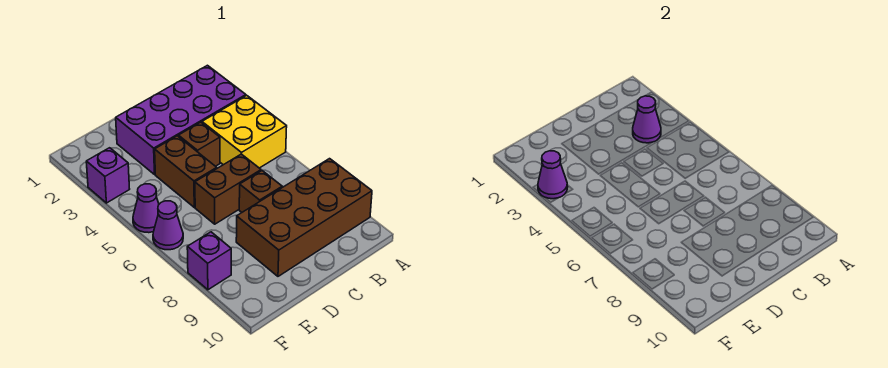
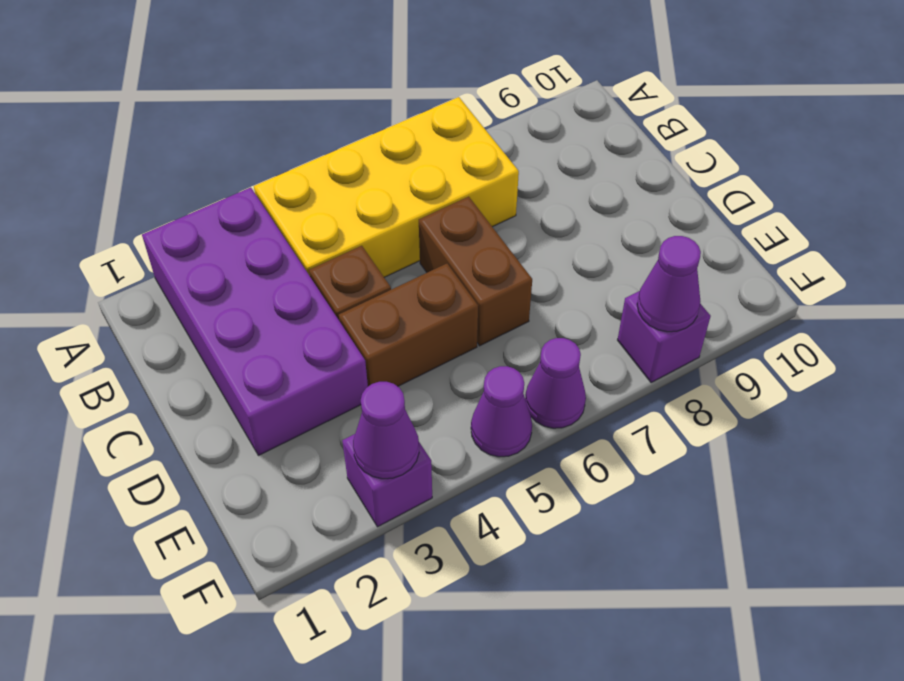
yellow 2x2 brick [202,96,287,168] -> yellow 2x4 brick [254,97,519,277]
brown 2x4 brick [236,159,372,276] -> none
purple 1x1 cone [633,96,661,143] -> purple 1x1 cone moved to [637,236,701,332]
brown 1x1 brick [239,171,282,212] -> none

